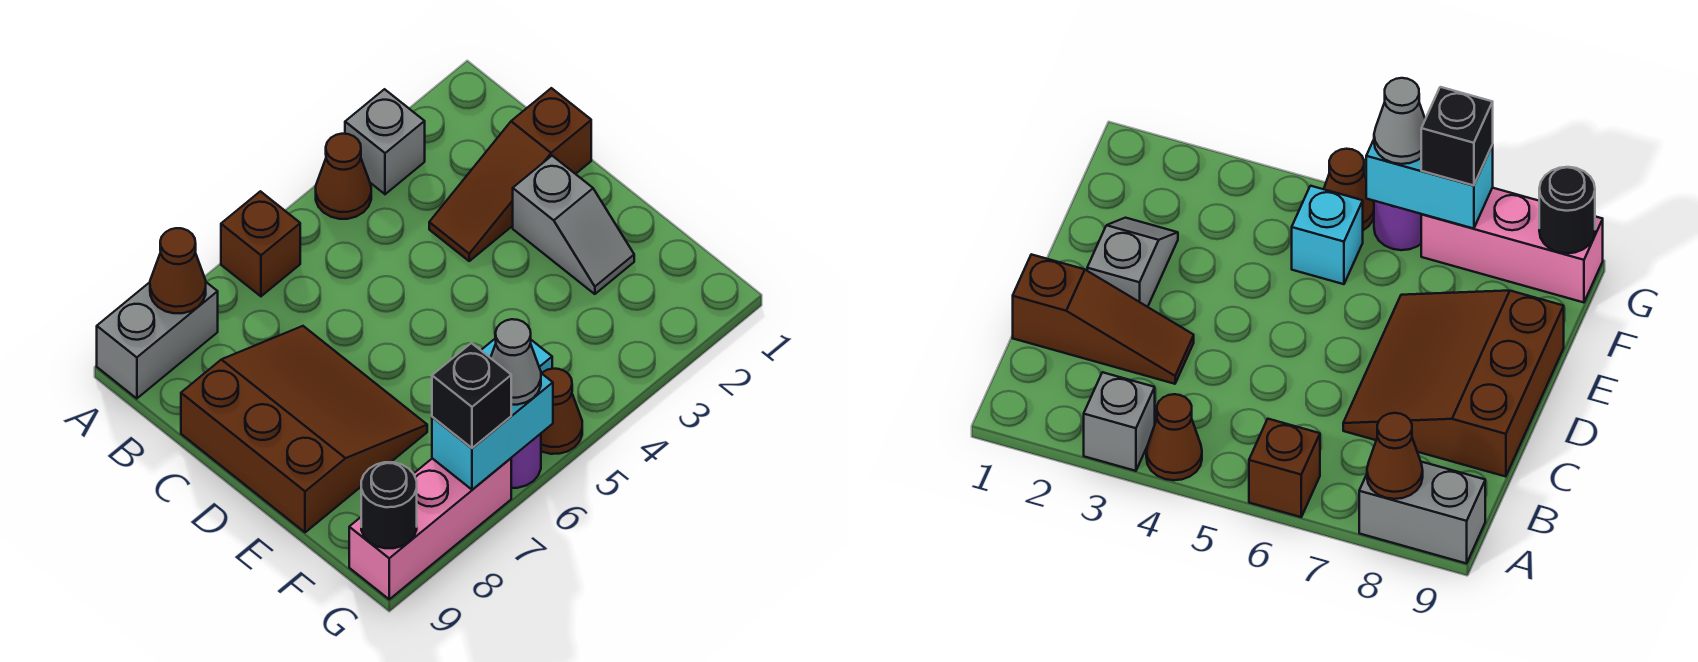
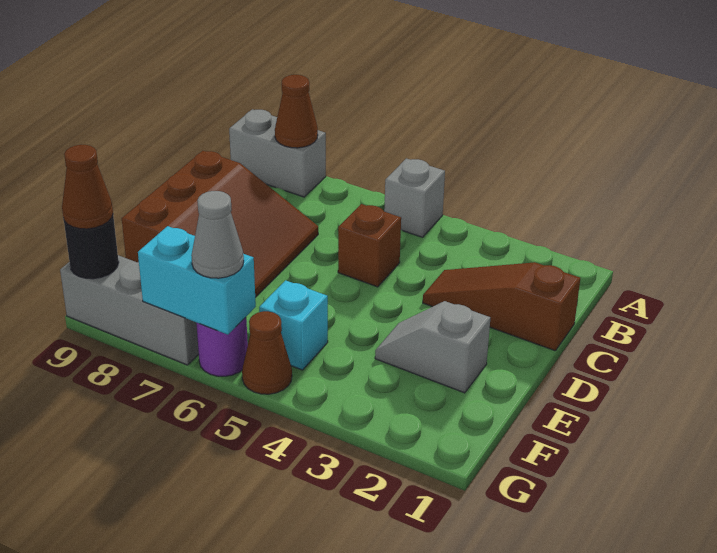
grey 1x1 brick [345,89,425,194] -> grey 1x1 brick moved to [384,158,445,237]
brown 1x1 cone [316,134,371,219] -> brown 1x1 cone moved to [62,145,113,229]
brown 1x1 brick [221,191,300,296] -> brown 1x1 brick moved to [338,204,401,287]
grey 1x2 slope [513,156,634,294] -> grey 1x2 slope turned to [375,301,490,393]
pink 1x3 brick [349,458,511,599] -> grey 1x3 brick [60,255,199,365]
black 1x1 brick [432,343,511,448] -> none

